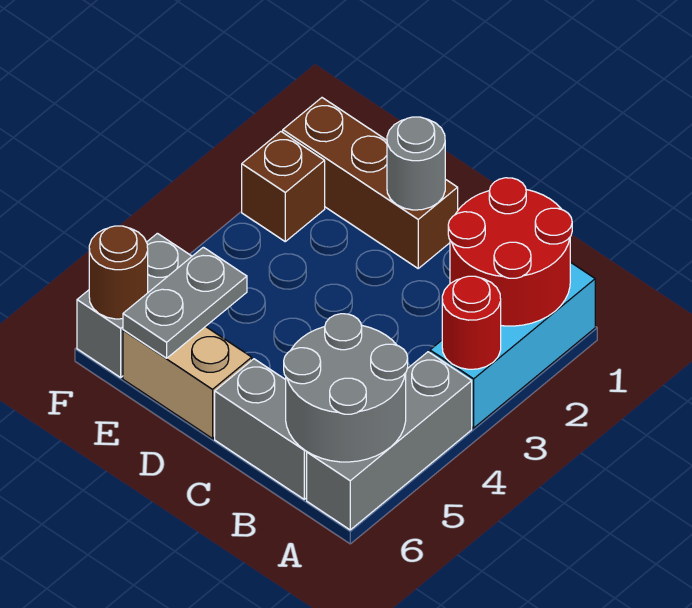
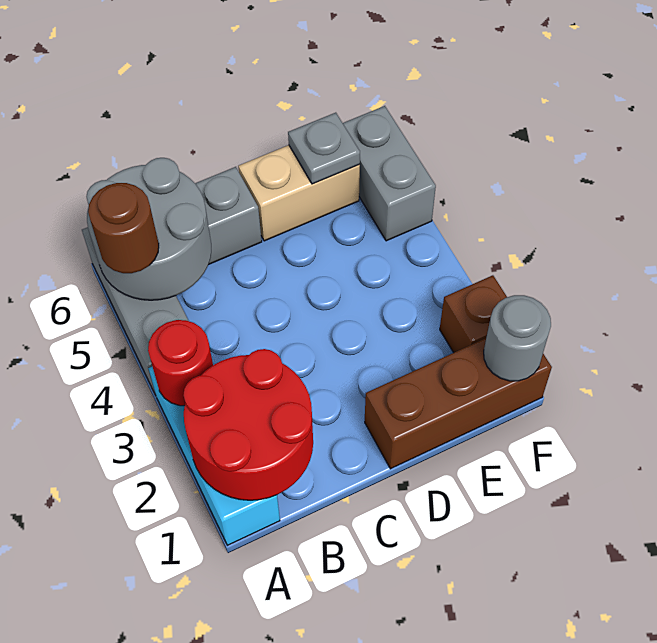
grey 1x1 round brick [387,117,445,210] -> grey 1x1 round brick moved to [484,295,551,381]
grey 1x2 plate [123,247,247,358] -> grey 1x1 plate [288,113,360,184]
brown 1x1 round brick [89,226,148,319] -> brown 1x1 round brick moved to [88,183,159,273]

